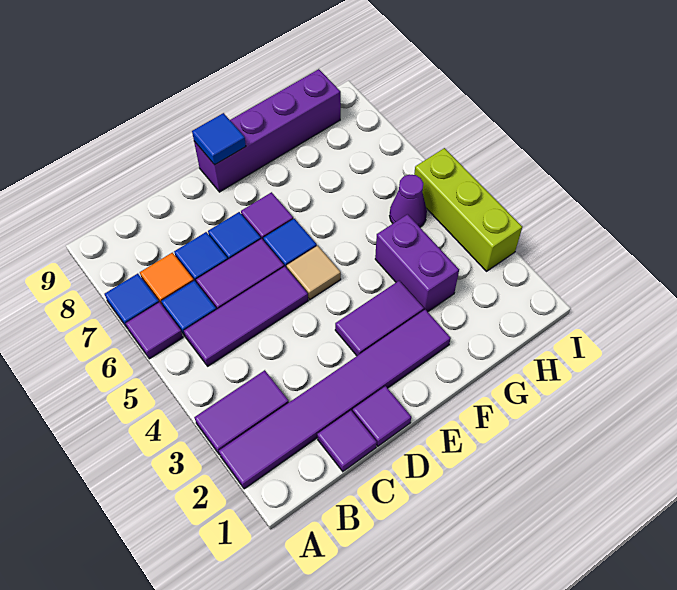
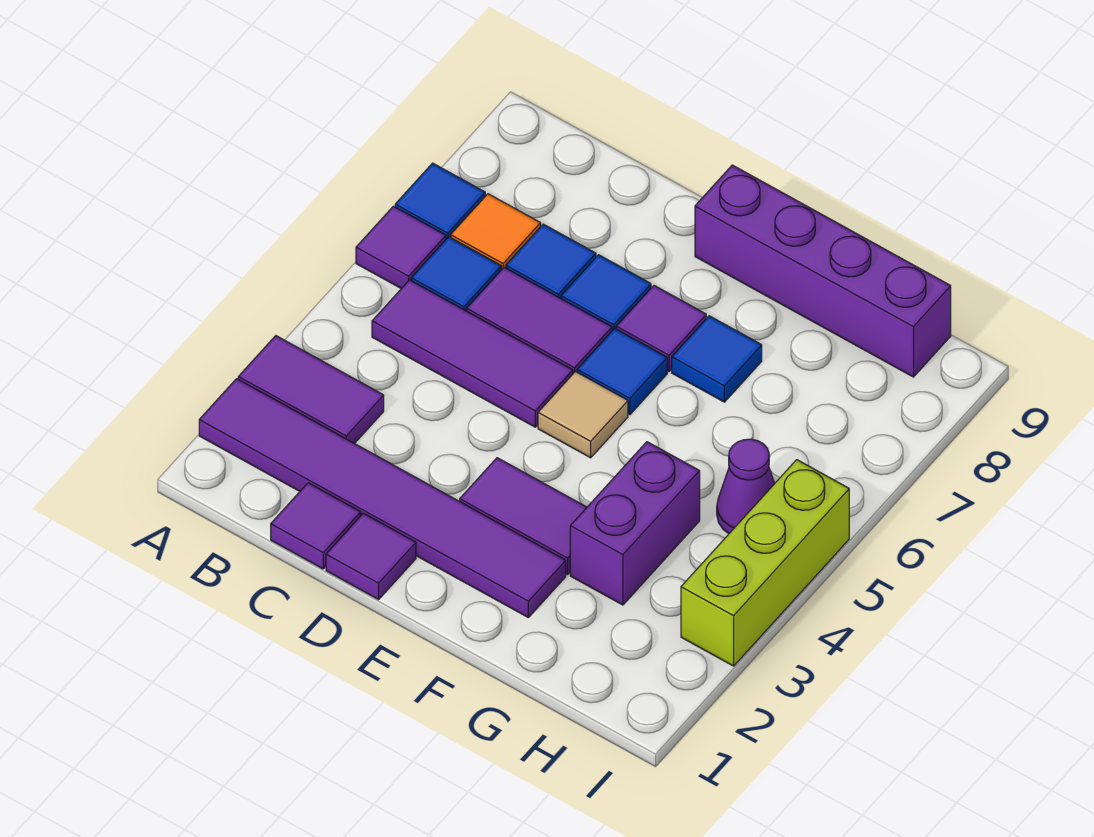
blue 1x1 tile [192,113,246,165] -> blue 1x1 tile moved to [672,316,762,402]

